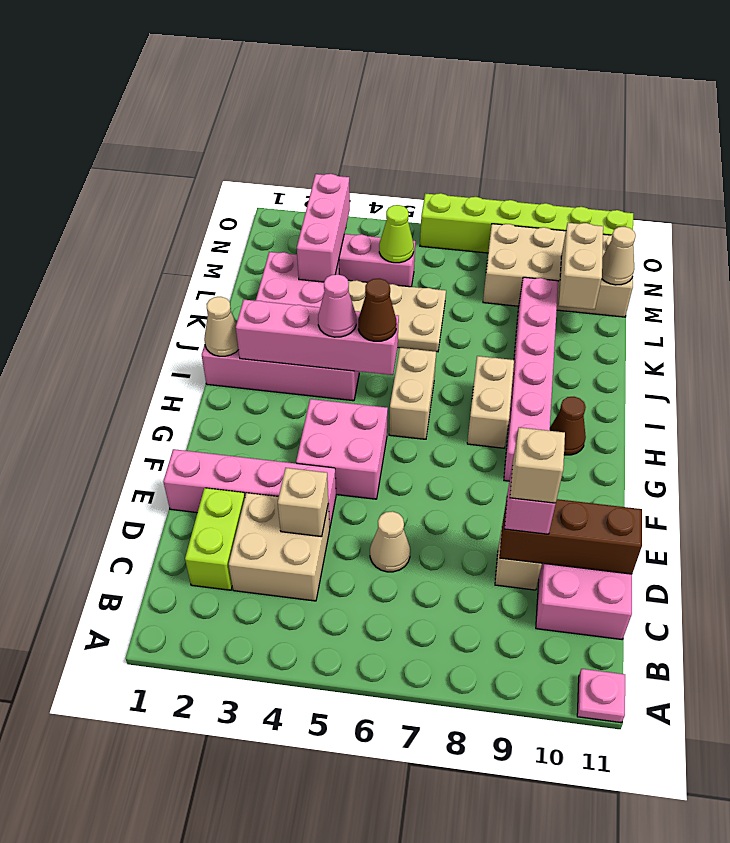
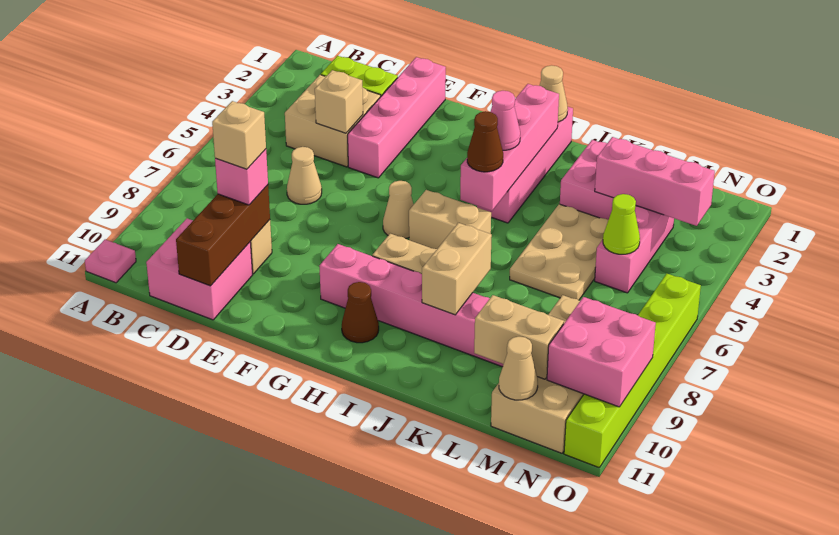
pink 2x2 brick [296,399,388,499] -> pink 2x2 brick moved to [547,297,656,407]
none -> tan 1x1 cone [383,181,414,238]
none -> tan 1x2 brick [422,223,492,315]

